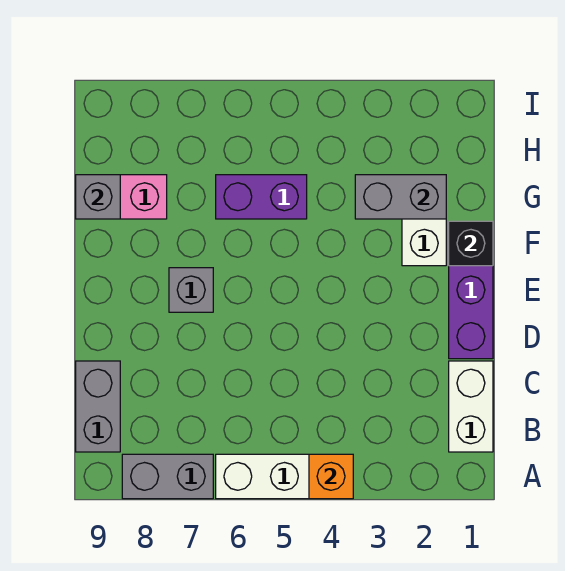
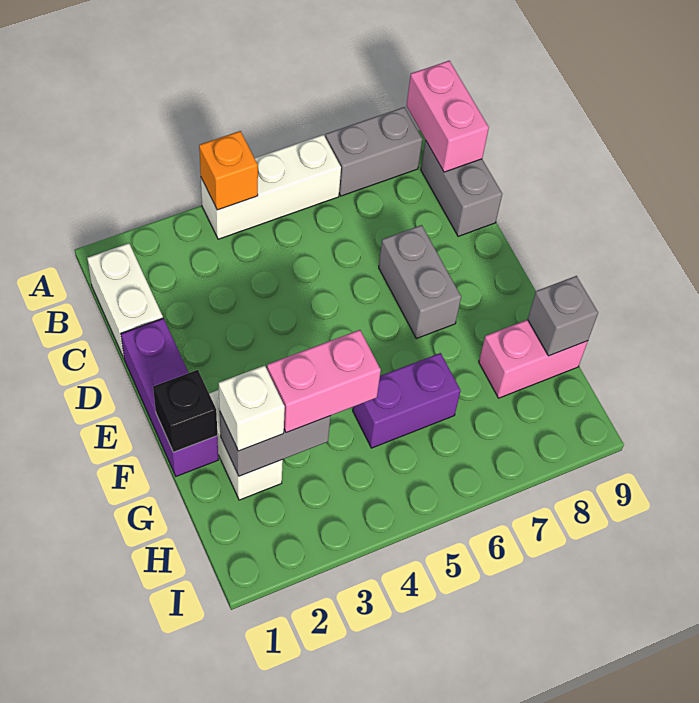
none -> pink 1x2 brick [406,61,489,172]
grey 1x1 brick [169,268,213,312] -> grey 1x2 brick [379,225,461,339]
none -> white 1x1 brick [219,365,285,451]
none -> pink 1x2 brick [267,330,381,433]

